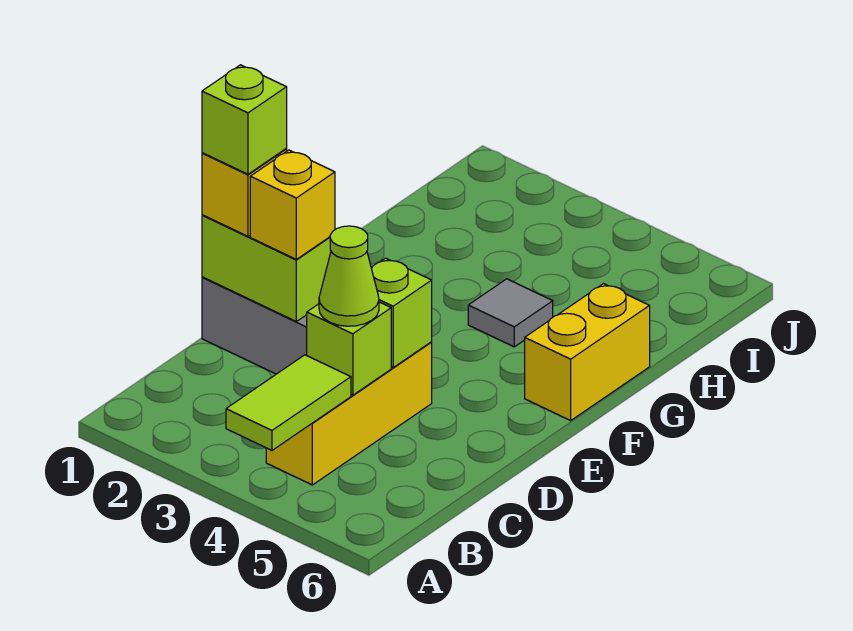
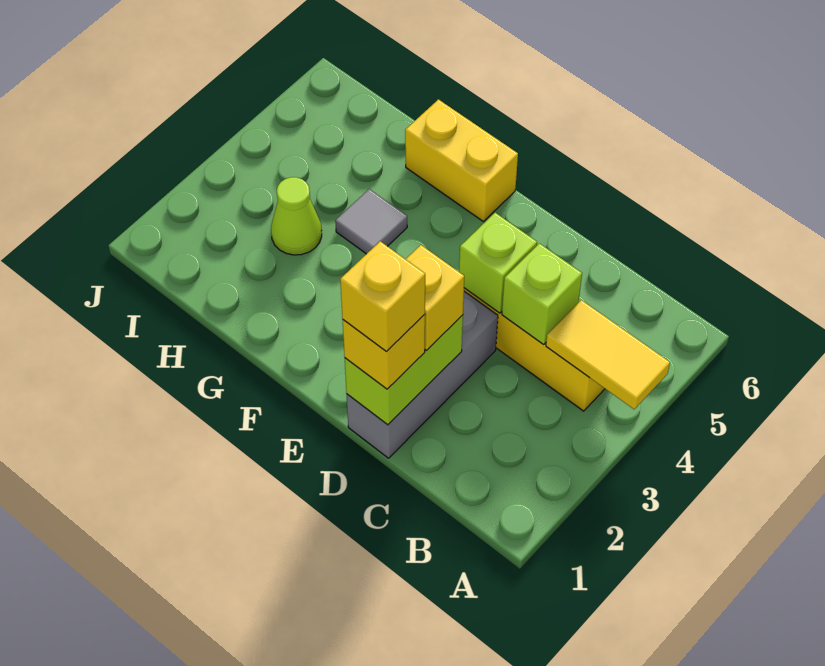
lime 1x2 tile [226,355,351,450] -> yellow 1x2 tile [546,300,670,409]
lime 1x1 cone [319,226,379,326] -> lime 1x1 cone moved to [271,177,322,255]
lime 1x1 brick [202,65,287,174] -> yellow 1x1 brick [340,241,425,351]

